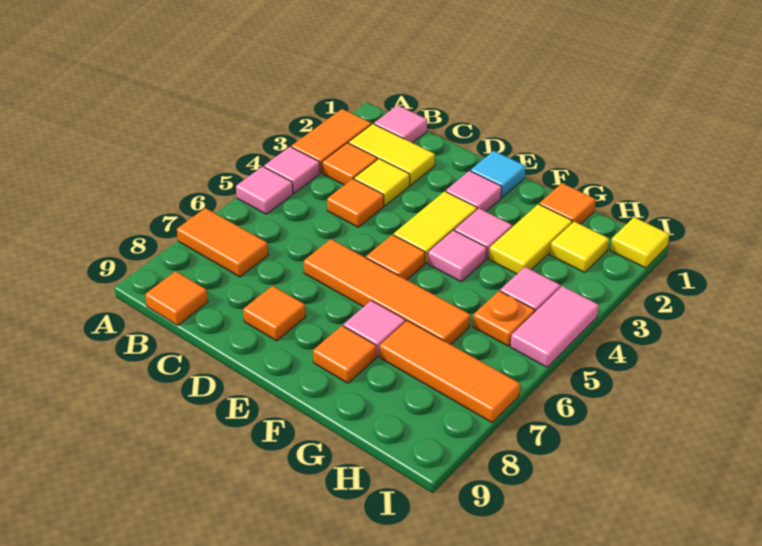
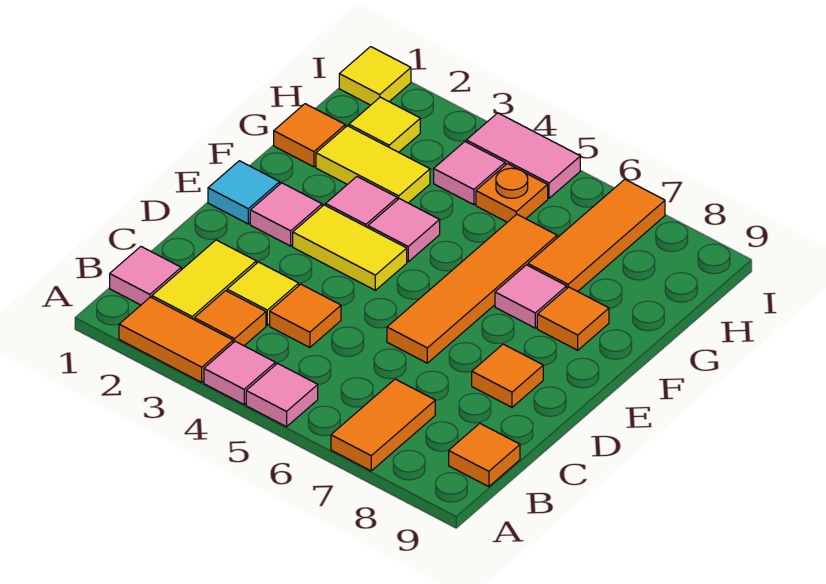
orange 1x1 tile [366,235,425,280] -> none

